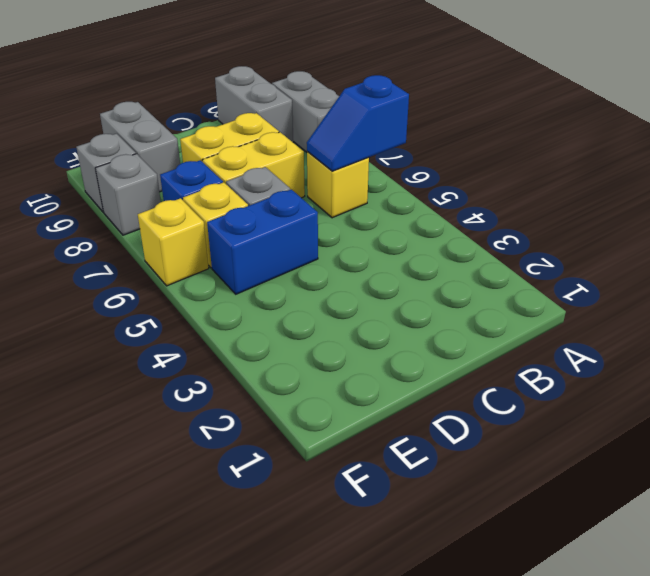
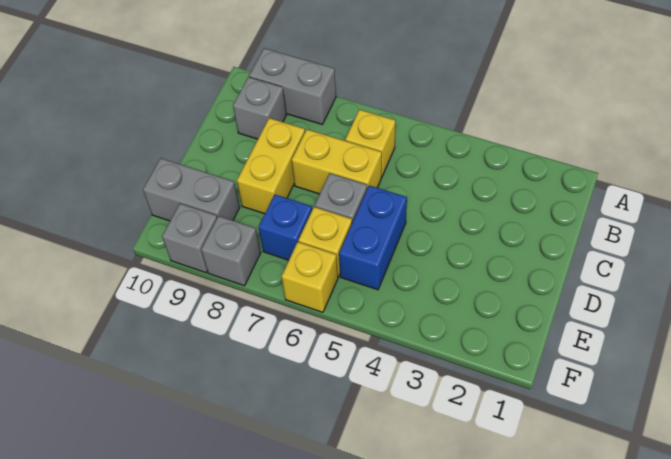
blue 1x2 slope [307,75,409,171] -> none
grey 1x2 brick [215,66,293,142] -> grey 1x1 brick [233,77,286,139]
yellow 1x2 brick [203,132,305,198] -> yellow 1x2 brick turned to [292,130,382,194]

